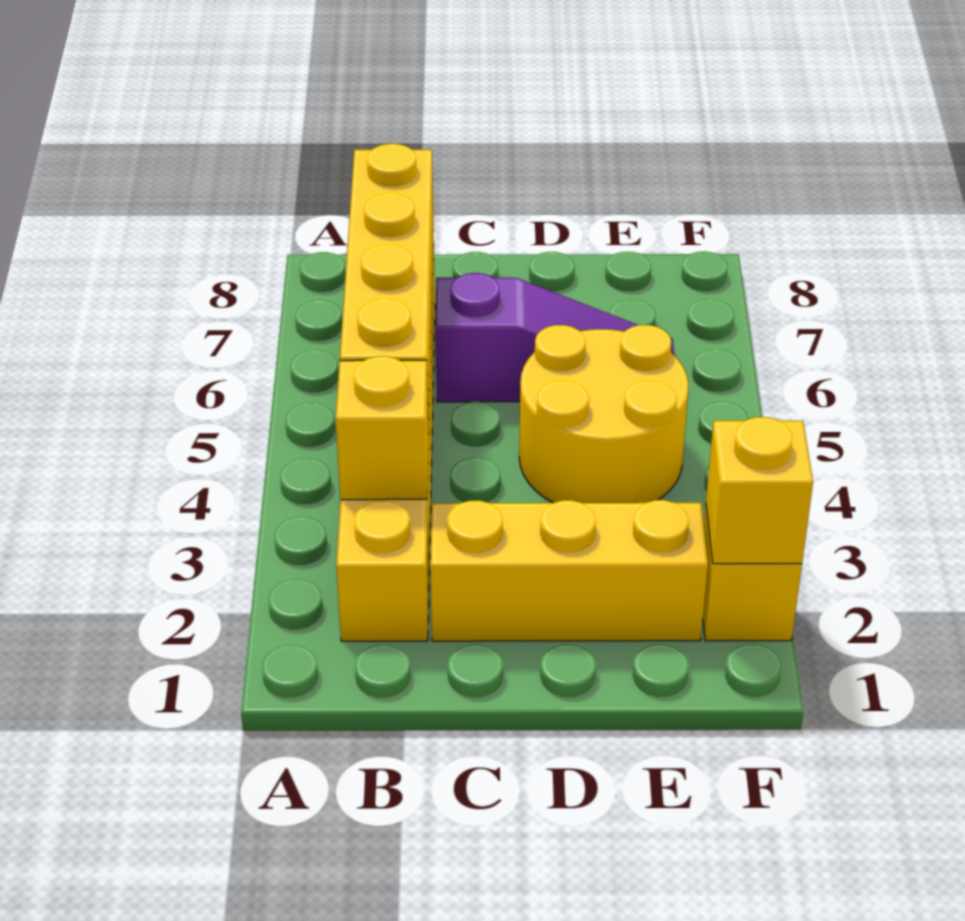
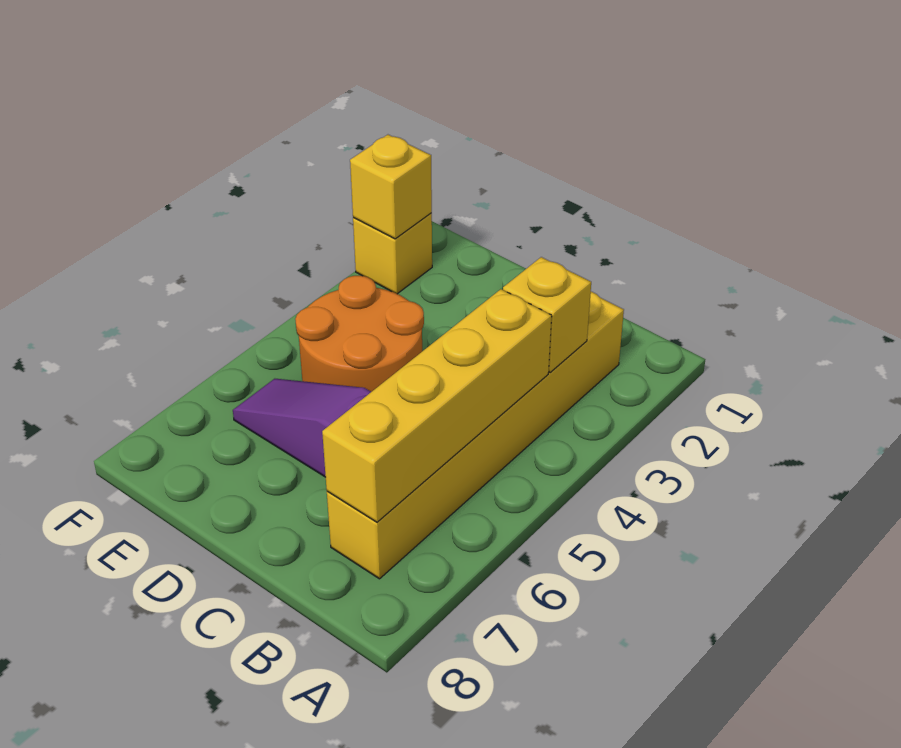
yellow 1x3 brick [430,500,708,641] -> none
yellow 2x2 round brick [519,325,688,503] -> orange 2x2 round brick [295,276,424,392]

